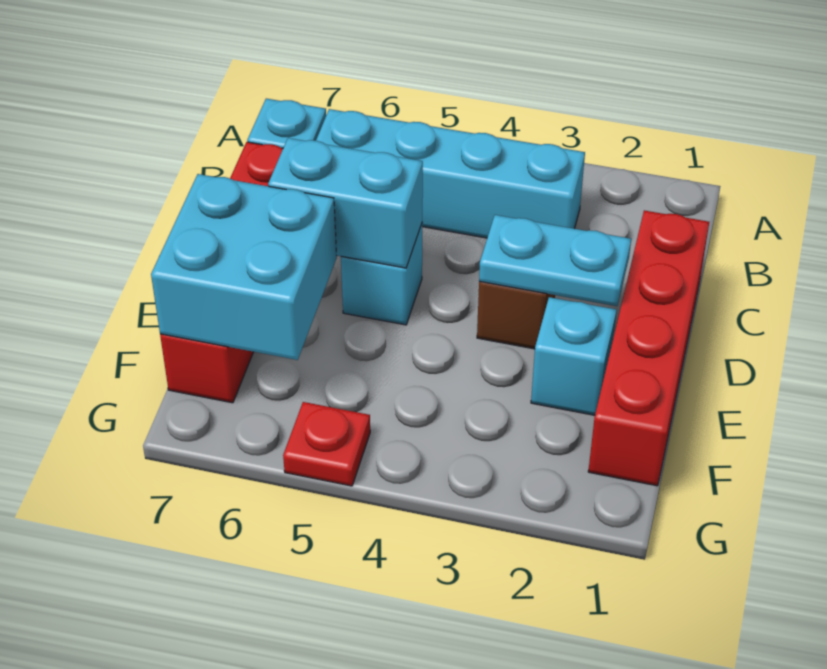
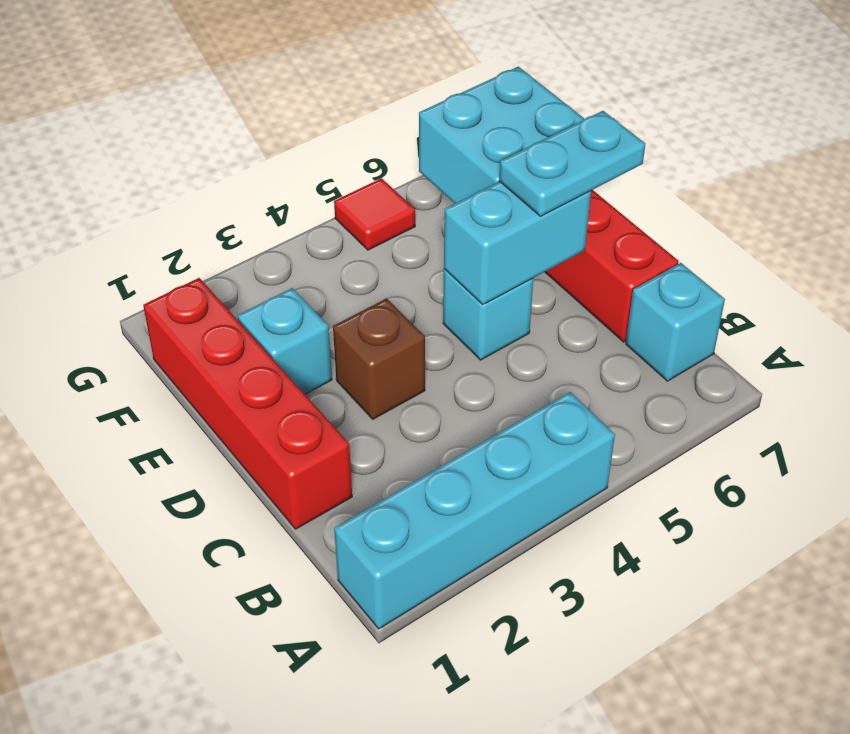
cyan 1x4 brick [316,109,585,238] -> cyan 1x4 brick moved to [334,392,615,629]
cyan 1x2 plate [479,215,631,306] -> cyan 1x2 plate moved to [499,111,645,216]
red 1x1 plate [283,402,370,486] -> red 1x1 tile [334,178,415,250]

